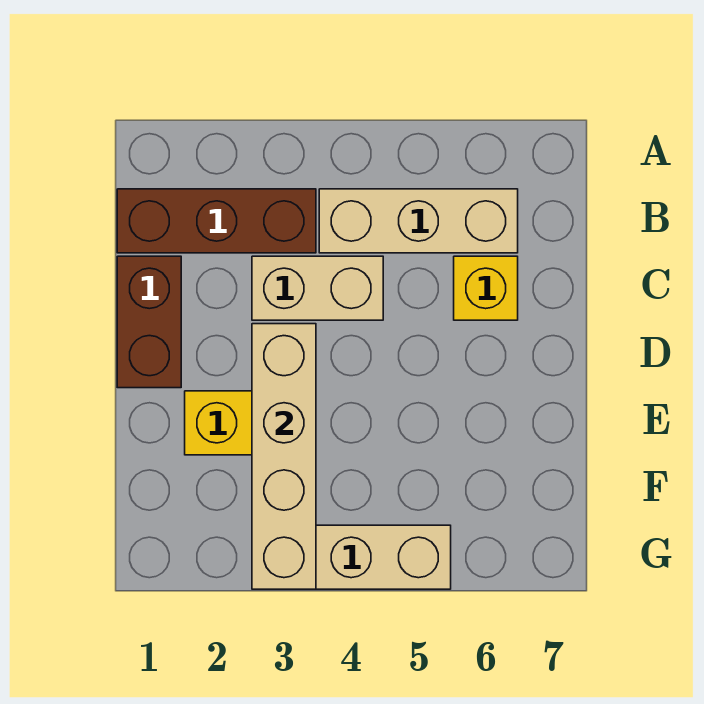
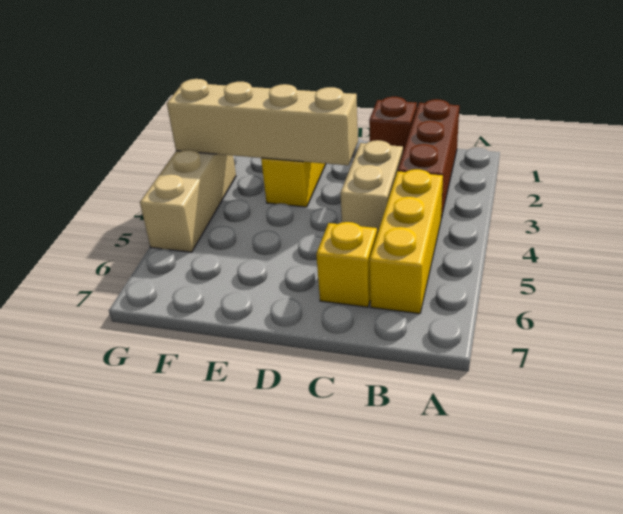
tan 1x3 brick [319,189,518,253] -> yellow 1x3 brick [370,169,443,314]
brown 1x2 brick [117,256,181,388] -> brown 1x1 brick [369,97,417,152]

